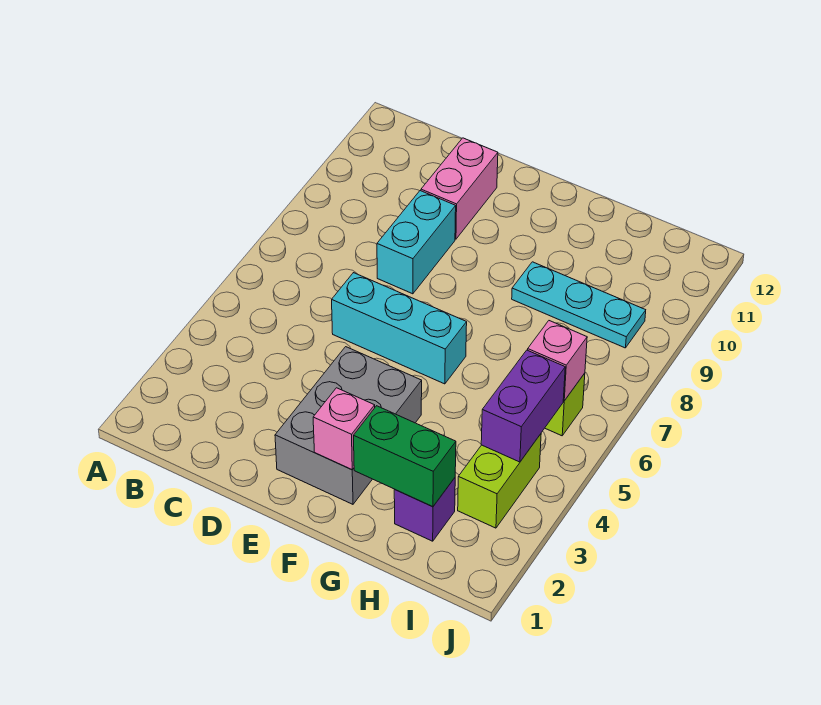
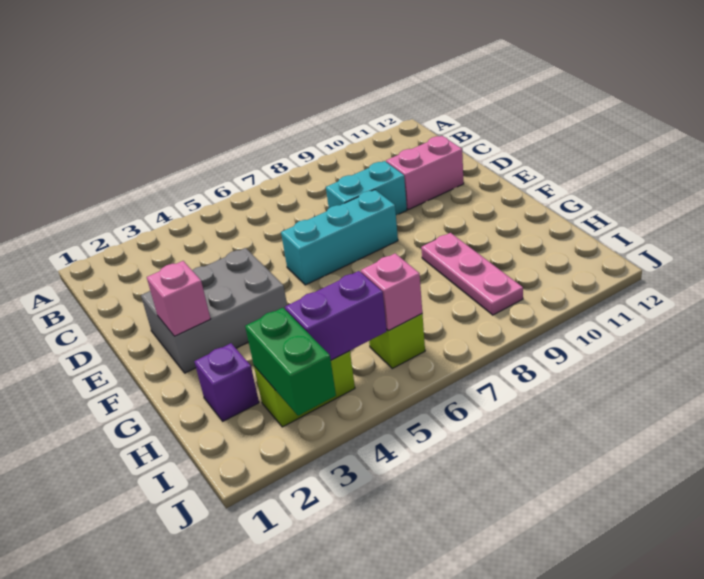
cyan 1x3 brick [332,273,467,384] -> cyan 1x3 brick turned to [281,190,398,285]
green 1x2 brick [354,406,456,507] -> green 1x2 brick moved to [245,308,336,416]
cyan 1x3 plate [512,262,646,348] -> pink 1x3 plate [421,233,523,315]

